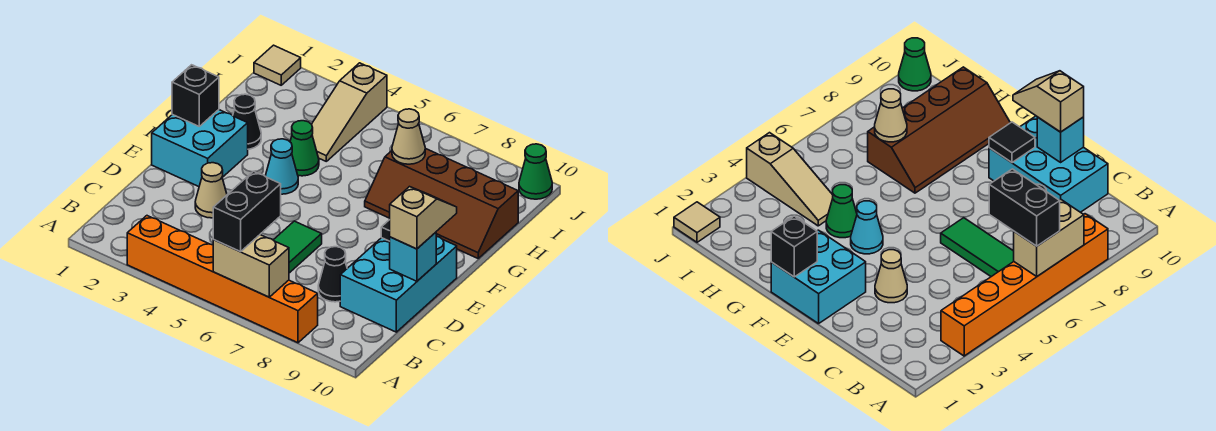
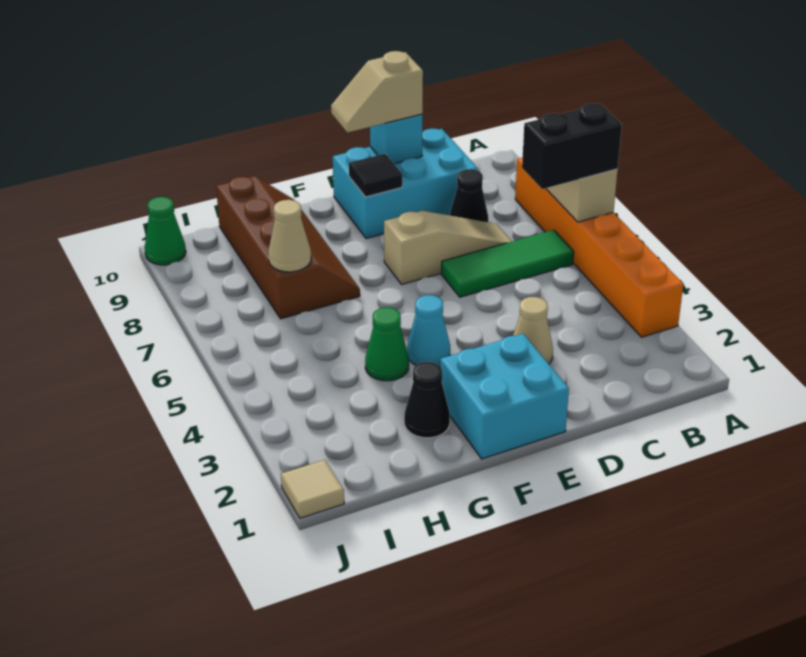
black 1x1 brick [172,65,219,126] -> none
tan 1x3 slope [312,63,387,161] -> tan 1x3 slope moved to [384,211,512,284]

